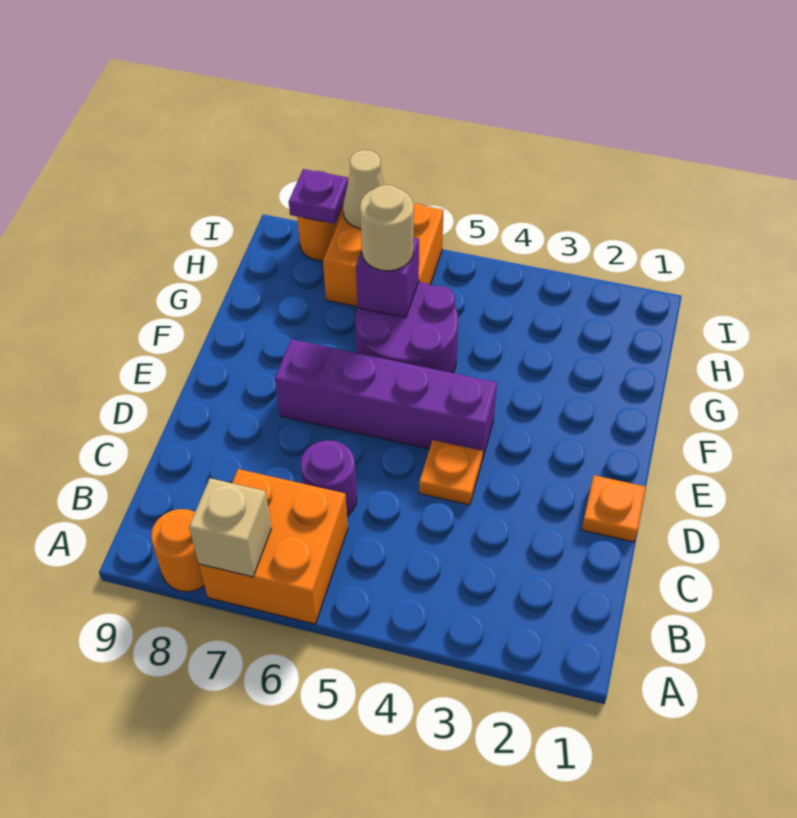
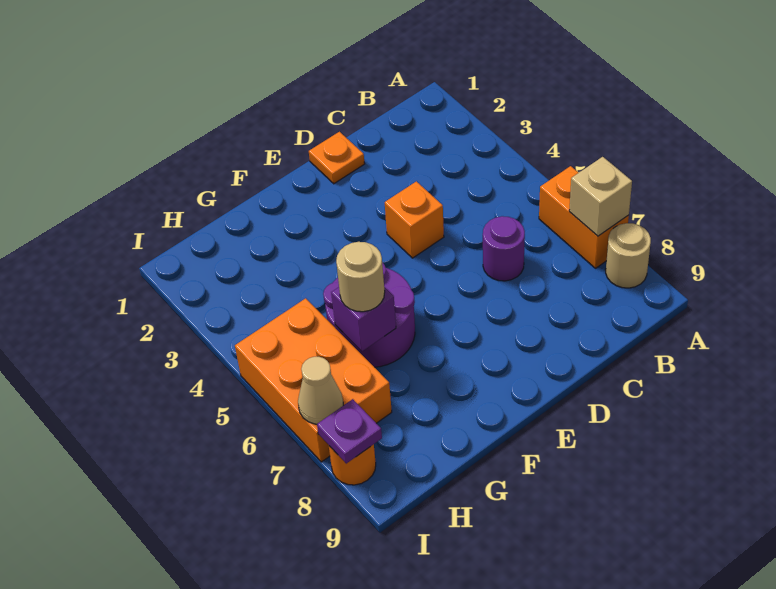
orange 2x2 brick [199,469,348,624] -> orange 1x2 brick [539,166,629,268]
orange 1x1 round brick [151,509,205,592] -> tan 1x1 round brick [606,223,651,288]
orange 1x1 plate [419,440,483,505] -> orange 1x1 brick [385,181,444,258]
purple 1x4 brick [275,339,497,460] -> none
orange 2x2 brick [323,204,444,307] -> orange 2x3 brick [235,298,392,462]

